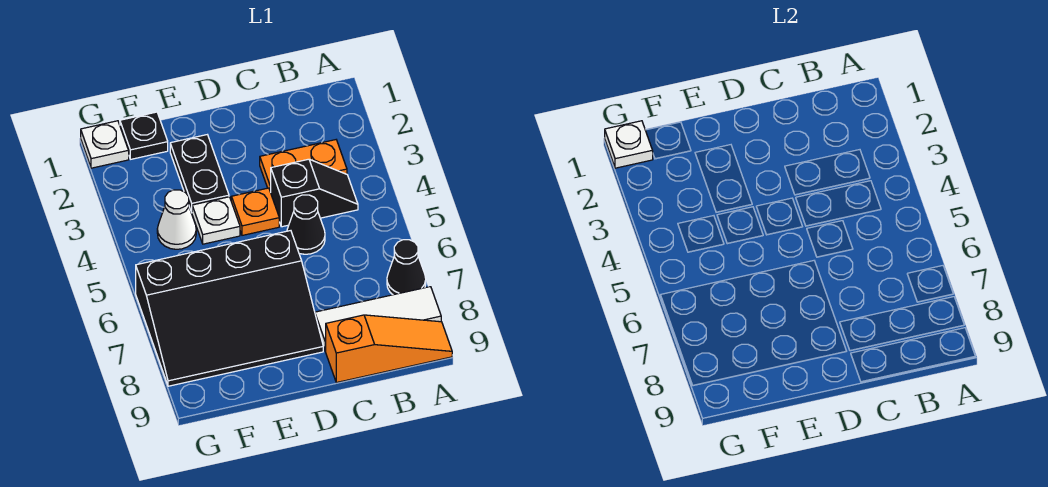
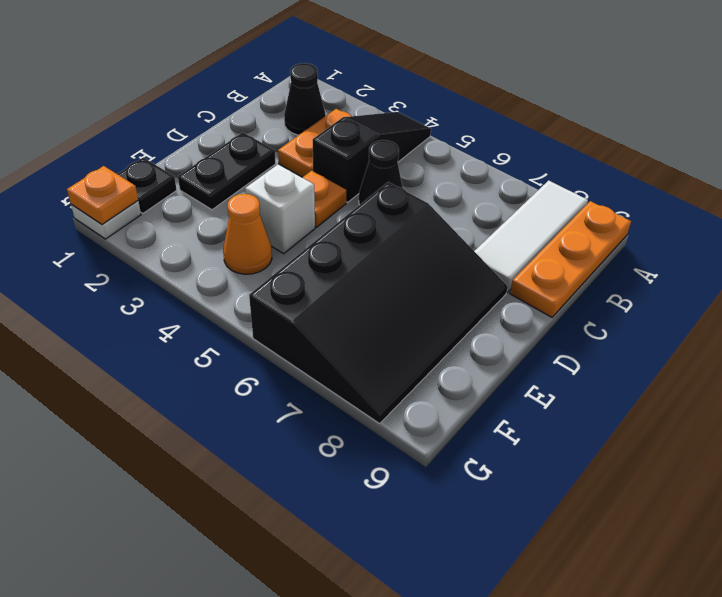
black 1x1 cone [387,240,426,295] -> black 1x1 cone moved to [284,63,326,135]
orange 1x3 slope [326,315,452,383] -> orange 1x3 plate [510,201,631,317]
black 1x2 slope [271,159,358,227] -> black 1x3 slope [313,112,431,202]
black 1x2 plate [170,135,229,213] -> black 1x2 plate turned to [178,132,276,210]
white 1x1 plate [192,197,240,244] -> white 1x1 brick [245,164,315,254]
white 1x1 cone [157,190,196,249] -> orange 1x1 cone [223,194,272,274]
white 1x1 plate [605,121,653,168] -> orange 1x1 plate [67,166,138,224]

